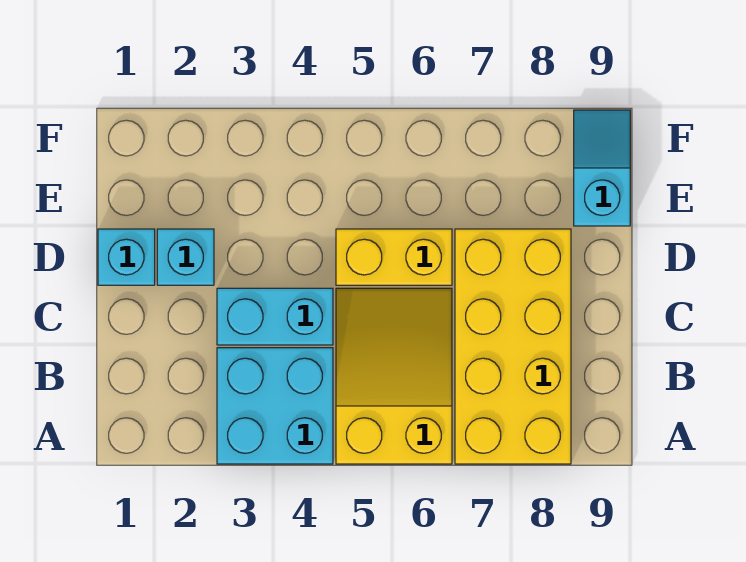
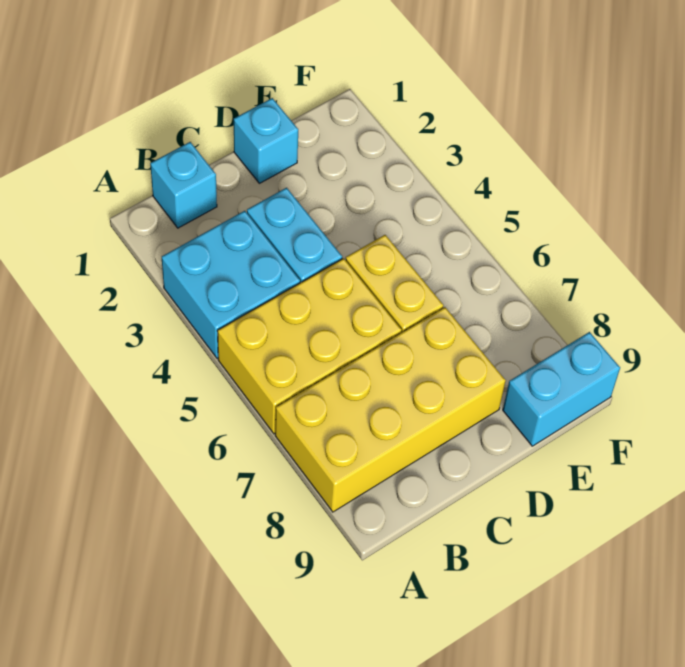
yellow 2x3 slope [336,288,452,464] -> yellow 2x3 brick [218,258,402,434]
cyan 1x1 brick [157,229,214,285] -> cyan 1x1 brick moved to [150,142,217,228]
cyan 1x2 slope [574,110,630,226] -> cyan 1x2 brick [503,332,620,446]

